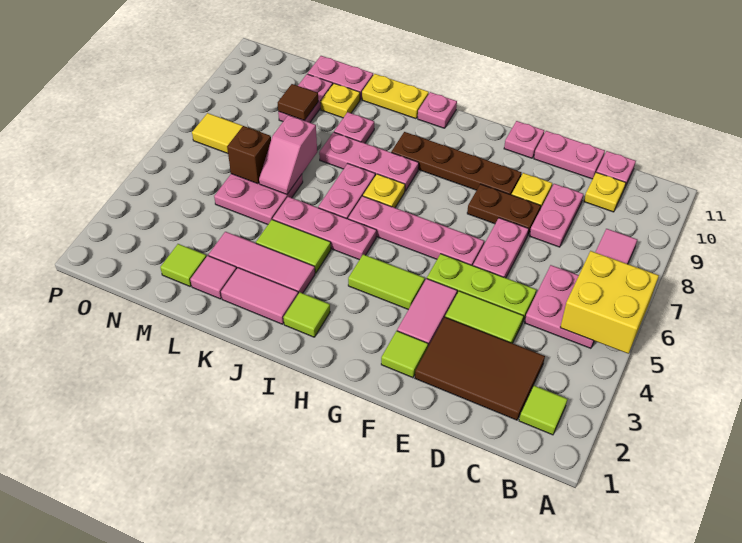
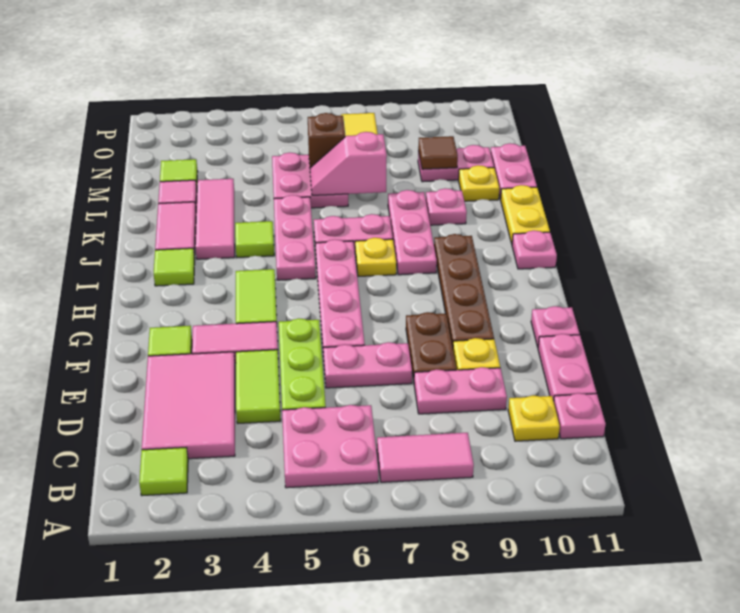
yellow 2x2 brick [560,251,659,354] -> none
brown 2x3 tile [415,317,545,420] -> pink 2x3 tile [142,352,235,459]
lime 1x2 tile [256,220,331,273] -> lime 1x1 tile [235,221,274,257]

